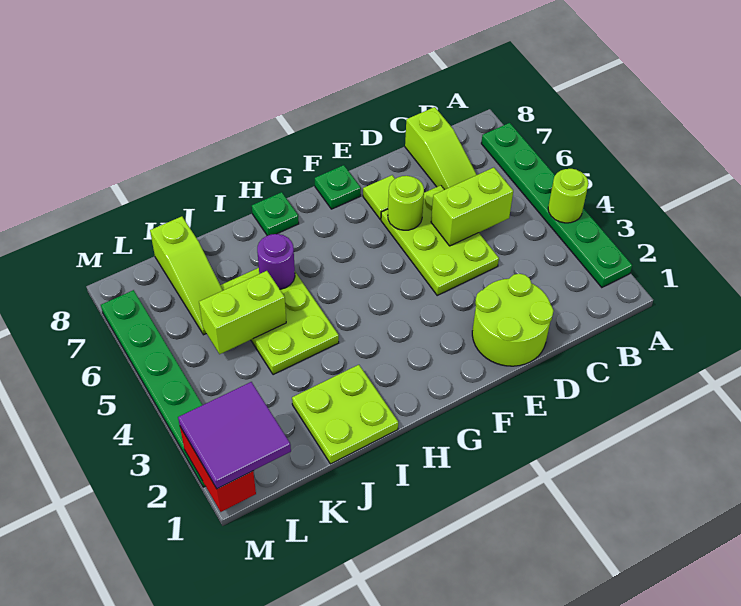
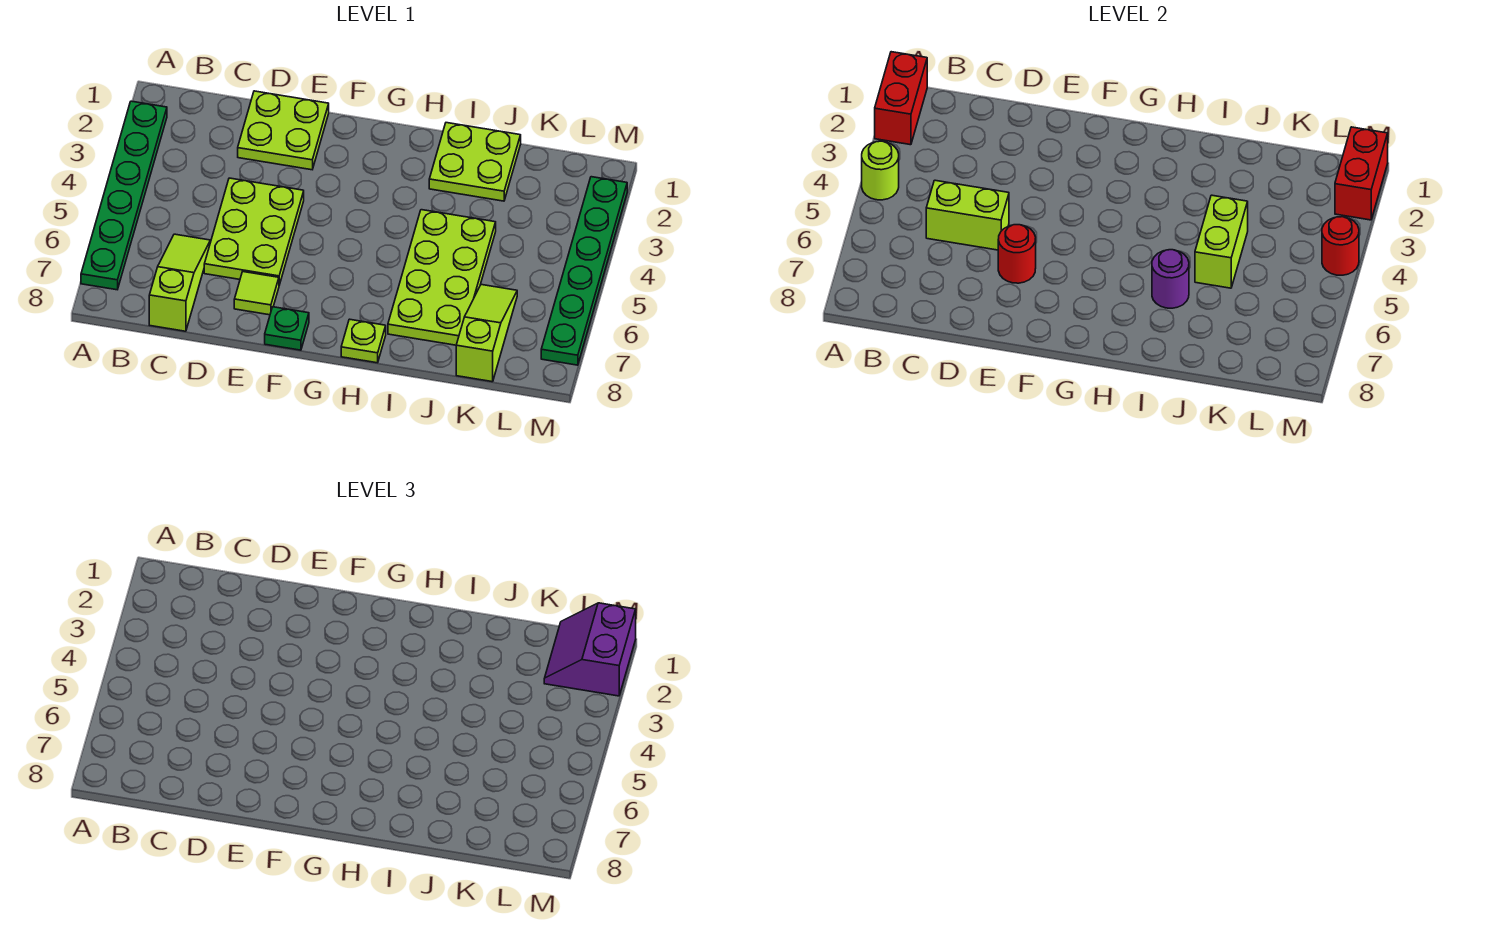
none -> red 1x2 brick [875,52,927,145]
lime 2x2 round brick [472,274,554,366] -> lime 2x2 plate [238,91,329,170]
lime 1x1 round brick [388,176,424,230] -> red 1x1 round brick [998,225,1036,283]
green 1x1 plate [252,192,299,236] -> lime 1x1 plate [341,319,386,363]
lime 2x3 plate [220,268,339,375] -> lime 2x4 plate [388,210,496,345]
lime 1x2 brick [199,271,286,354] -> lime 1x2 brick turned to [1195,195,1248,288]
purple 2x2 tile [178,382,291,489] -> purple 2x2 slope [544,603,636,696]
none -> red 1x1 round brick [1322,217,1359,275]

